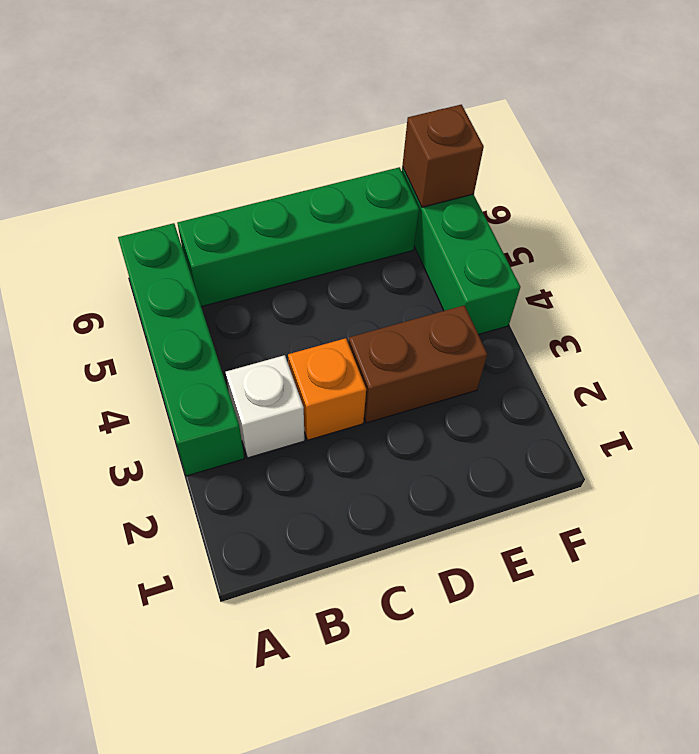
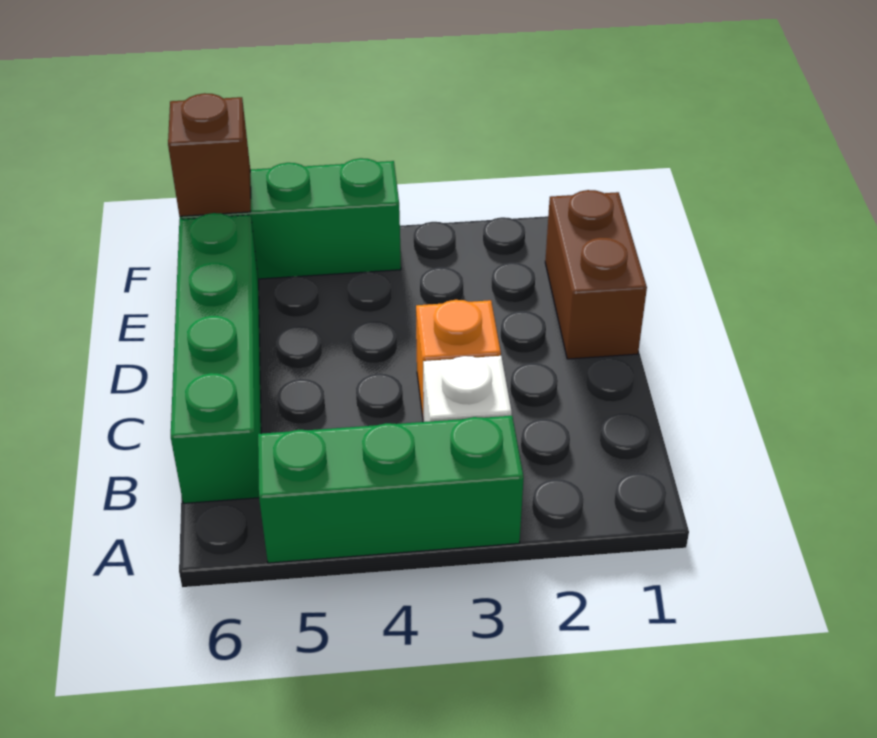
green 1x4 brick [118,223,244,476] -> green 1x3 brick [258,416,524,563]
brown 1x2 brick [349,305,487,423] -> brown 1x2 brick moved to [545,190,647,359]

